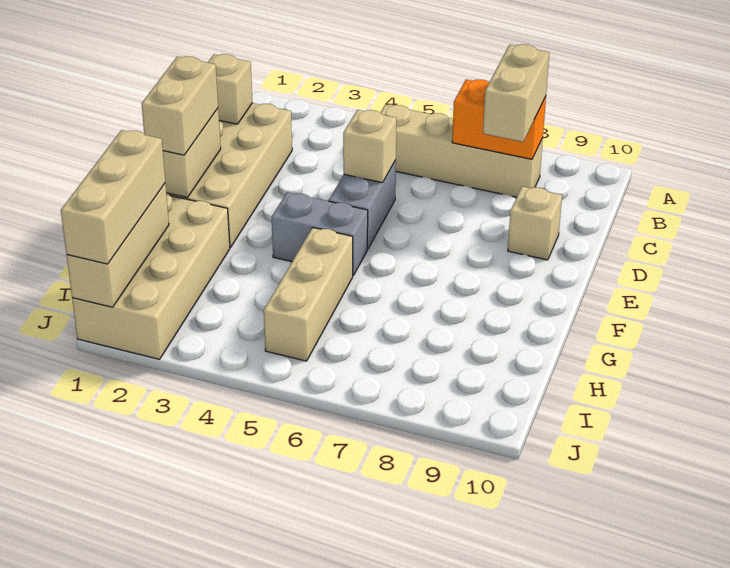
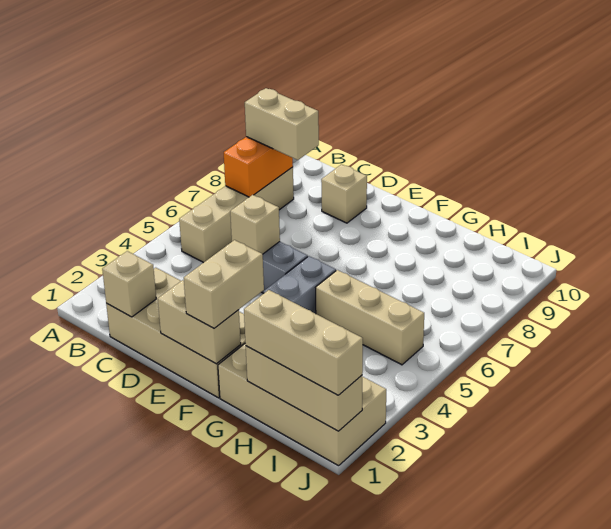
tan 1x2 brick [142,56,218,155] -> tan 1x2 brick turned to [184,240,264,328]

